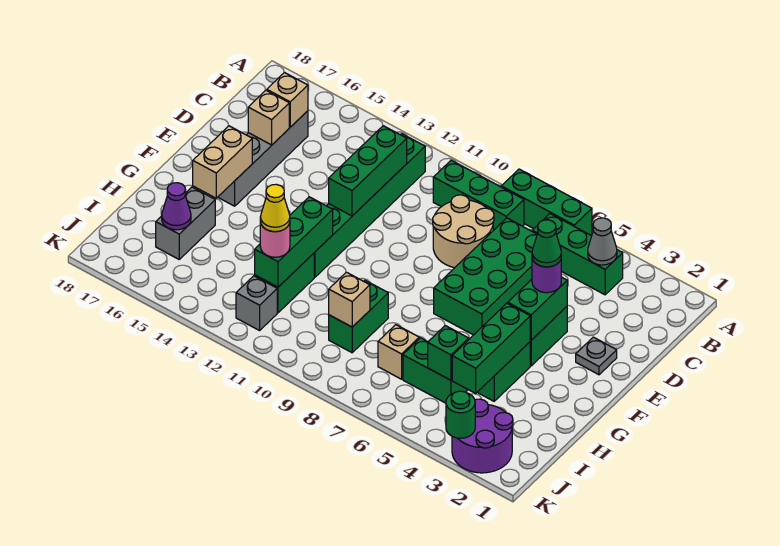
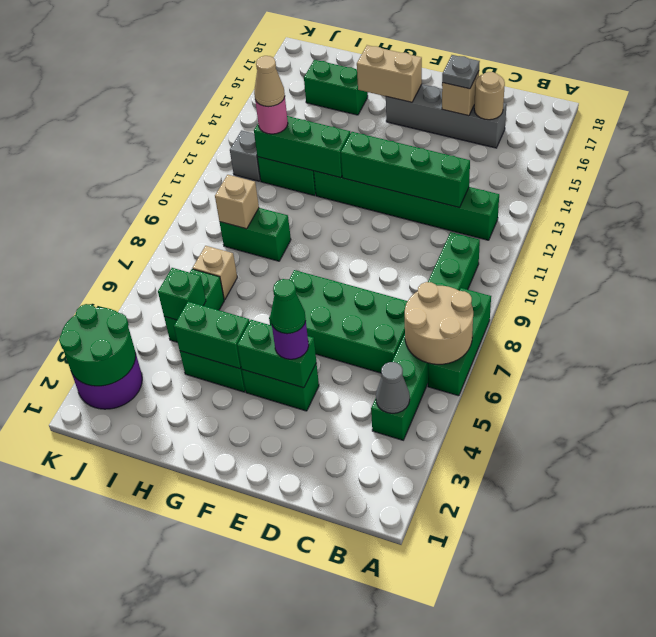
tan 2x2 round brick [433,195,494,268] -> tan 2x2 round brick moved to [405,282,473,364]
green 1x3 brick [329,126,407,216] -> green 1x4 brick [341,132,470,208]
tan 1x1 brick [267,73,308,127] -> tan 1x1 round brick [474,72,505,120]
grey 1x1 plate [576,337,617,375] -> grey 1x1 plate moved to [442,55,480,89]
green 1x3 brick [452,303,530,393] -> green 1x2 brick [174,302,250,369]
grey 1x2 brick [156,187,215,259] -> green 1x2 brick [304,60,368,115]
yellow 1x1 cone [260,184,290,232] -> tan 1x1 cone [254,56,285,107]
purple 1x1 cone [162,183,191,230] -> none
green 1x1 round brick [446,391,475,438] -> green 2x2 round brick [59,304,136,386]

